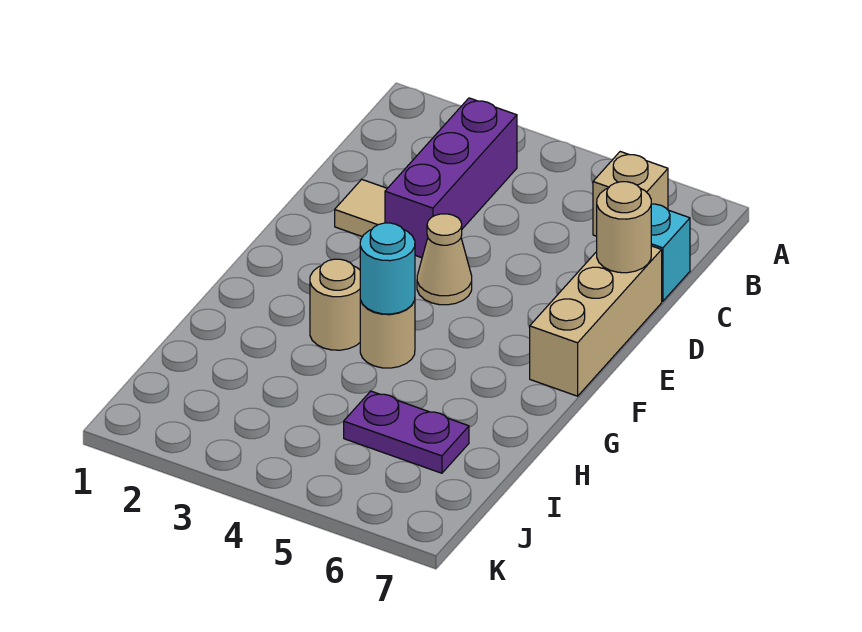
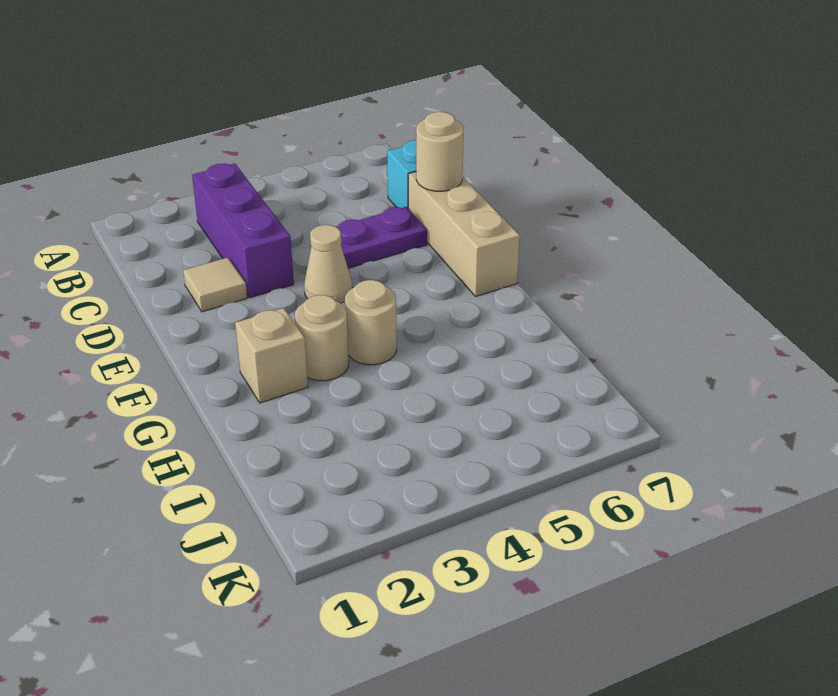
tan 1x1 brick [593,152,668,236] -> tan 1x1 brick moved to [235,308,308,403]
cyan 1x1 round brick [360,223,415,314] -> none
purple 1x2 plate [344,391,469,473] -> purple 1x2 plate moved to [336,207,427,268]

